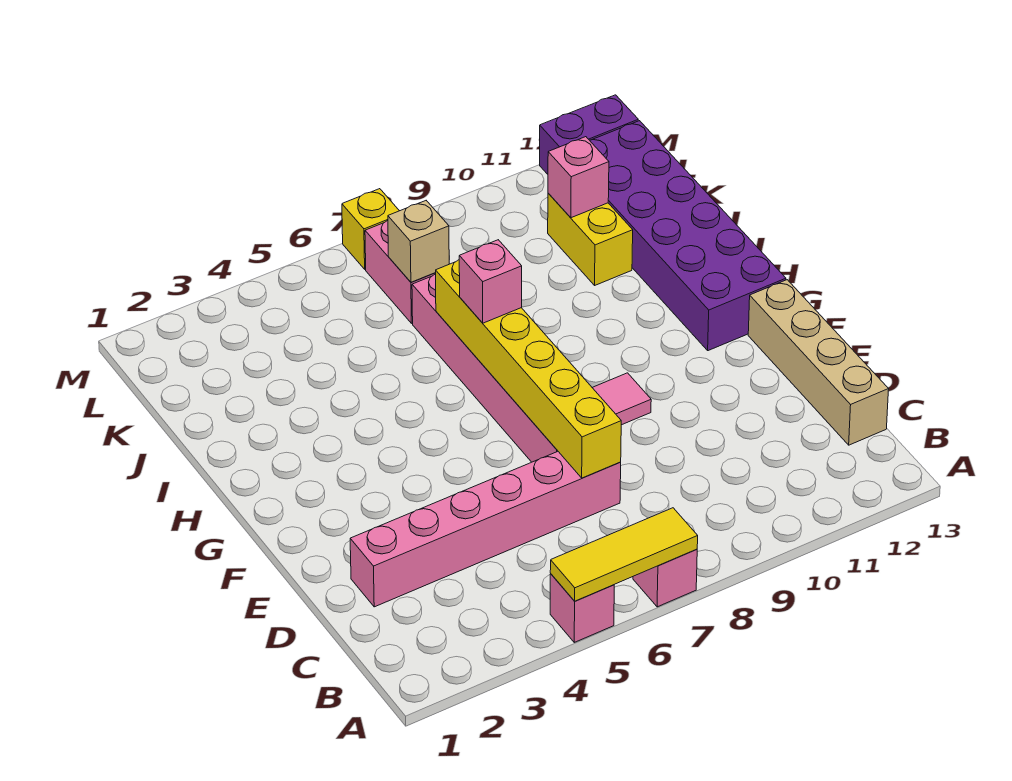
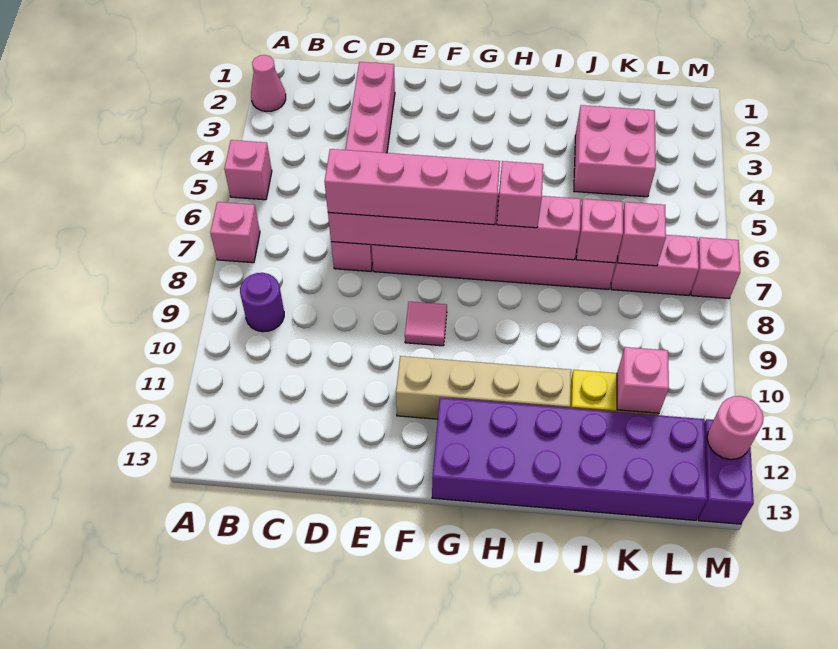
none -> pink 1x1 cone [251,55,286,112]
yellow 1x3 tile [550,508,698,601] -> none
none -> purple 1x1 round brick [240,273,284,332]
tan 1x4 brick [748,280,889,445] -> tan 1x4 brick moved to [396,356,571,419]
yellow 1x6 brick [436,260,621,478] -> pink 1x6 brick [328,193,581,260]
none -> pink 1x4 brick [324,149,500,225]
none -> pink 2x2 brick [574,105,656,197]
none -> pink 1x1 brick [576,199,623,263]
tan 1x1 brick [388,201,449,282] -> pink 1x1 brick [618,202,666,266]
yellow 1x1 brick [342,189,399,269] -> pink 1x1 brick [691,237,740,299]
none -> pink 1x1 round brick [707,396,764,459]

